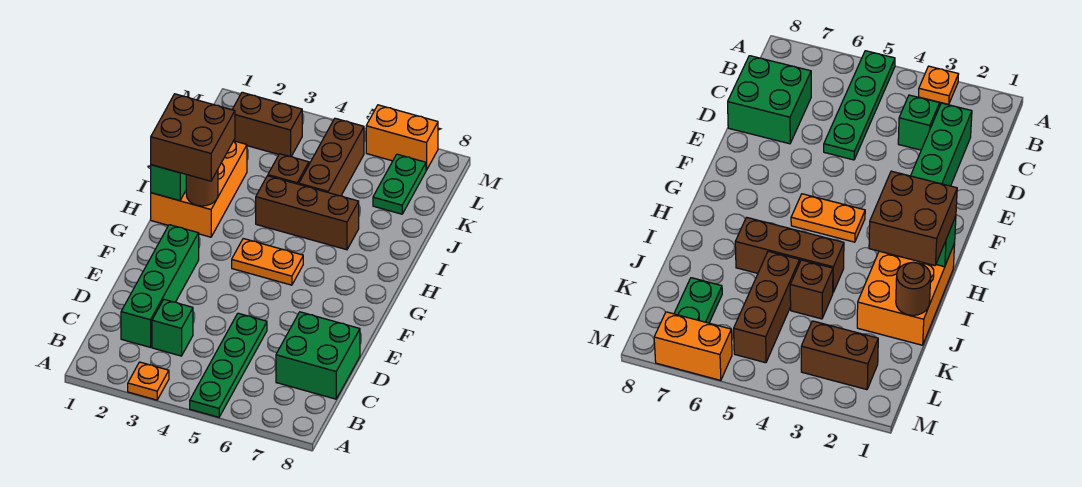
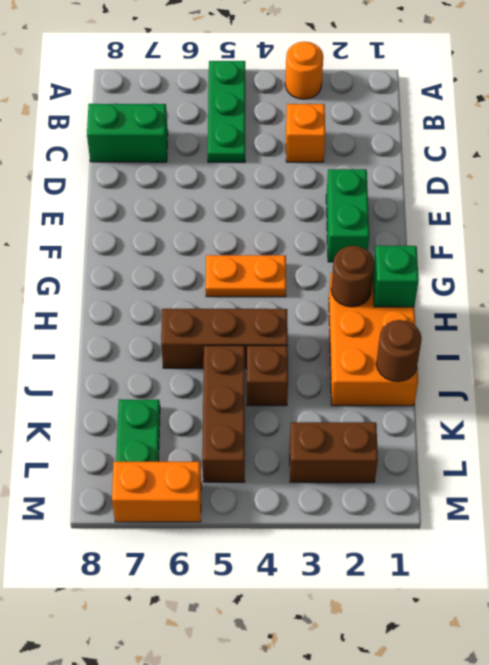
orange 1x1 plate [128,362,169,400] -> orange 1x1 round brick [285,42,323,99]
green 1x4 plate [190,313,267,417] -> green 1x3 plate [208,61,245,162]
green 1x4 brick [121,225,199,347] -> green 1x2 brick [326,169,369,262]
green 1x1 brick [152,299,193,356] -> orange 1x1 brick [286,104,325,162]
green 2x2 brick [276,312,360,399] -> green 1x2 brick [87,104,168,162]
brown 2x2 brick [151,94,235,181] -> none

